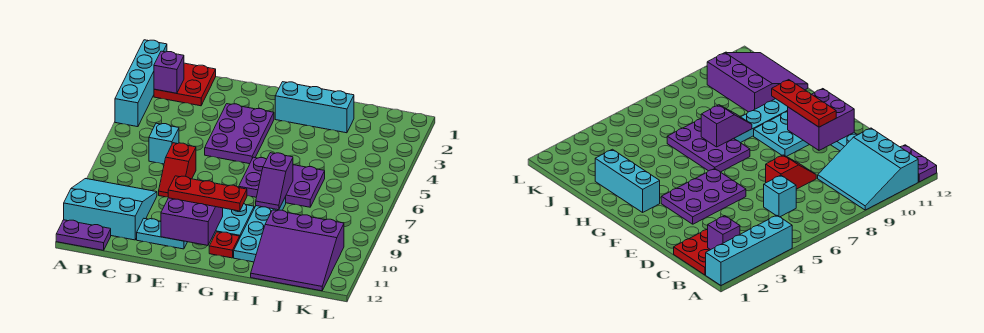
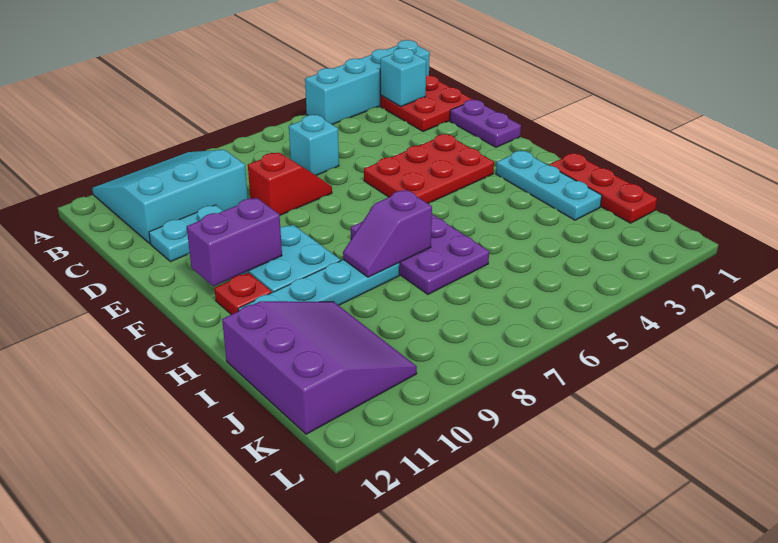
cyan 3x3 slope [64,179,157,240] -> cyan 3x3 slope turned to [92,150,248,243]
purple 1x2 plate [56,220,111,250] -> purple 1x2 plate moved to [450,100,521,147]
purple 1x1 brick [154,51,184,93] -> cyan 1x1 brick [380,48,426,106]
red 1x2 slope [159,143,196,197] -> red 1x2 slope turned to [248,152,332,215]
cyan 1x2 plate [137,219,187,249] -> cyan 1x2 plate turned to [149,205,223,262]
purple 2x3 plate [205,104,274,164] -> red 2x3 plate [364,134,494,204]
purple 2x2 brick [161,198,223,246] -> purple 1x2 brick [187,198,282,286]
red 1x3 plate [168,176,247,211] -> red 1x3 plate moved to [549,153,657,223]
cyan 1x3 brick [275,82,354,133] -> cyan 1x3 plate [496,151,602,220]
purple 3x3 slope [251,210,344,291] -> purple 3x3 slope turned to [222,301,417,434]

